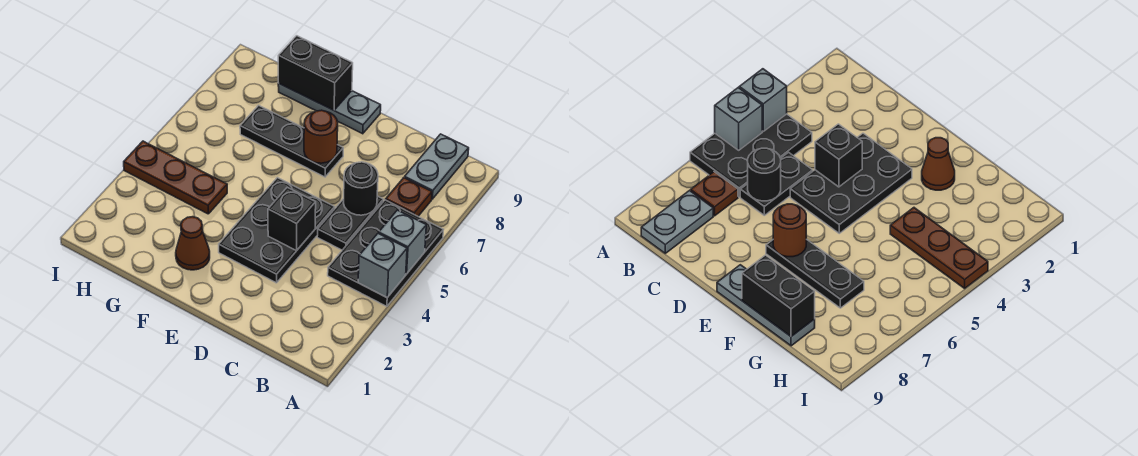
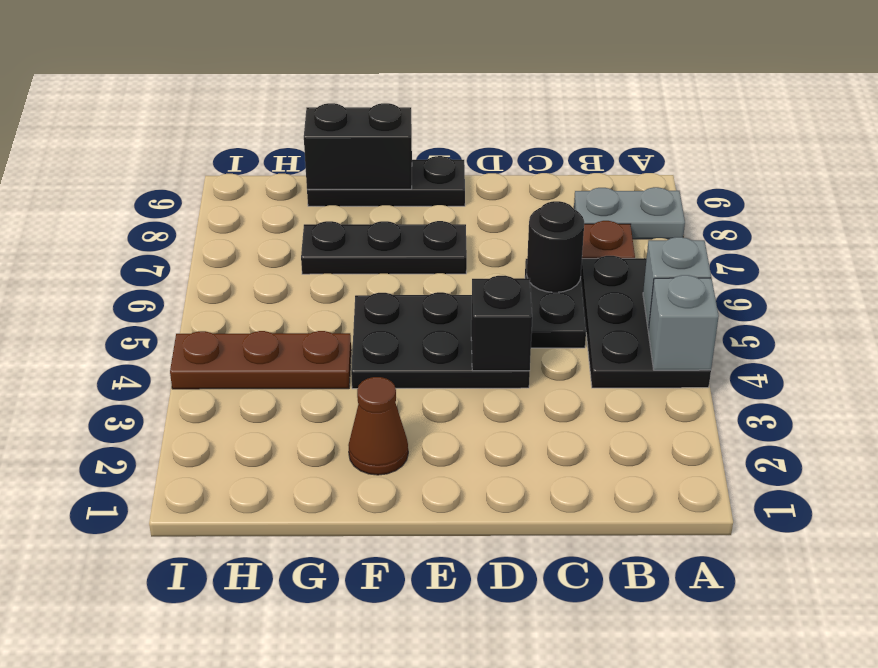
grey 1x2 plate [405,134,469,199] -> grey 1x2 plate turned to [574,187,685,239]
black 2x3 plate [219,178,335,283] -> black 2x3 plate turned to [351,292,530,389]
brown 1x1 round brick [304,110,338,163] -> none
grey 1x3 plate [278,83,381,134] -> black 1x3 plate [307,156,465,206]

